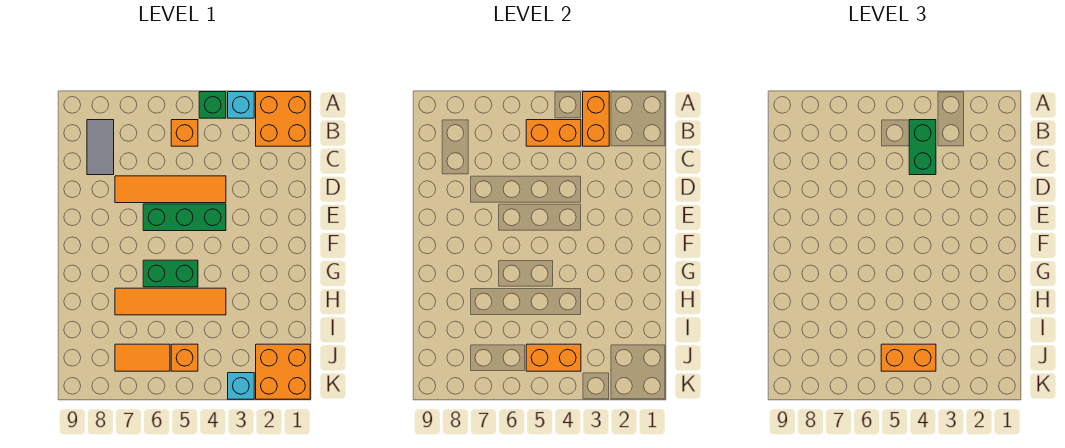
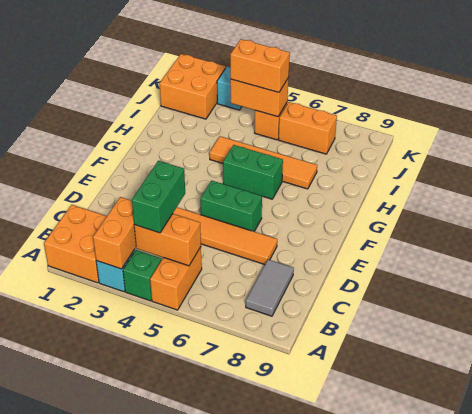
orange 1x1 brick [171,120,198,146] -> orange 1x2 brick [150,247,202,310]
green 1x3 brick [143,204,226,231] -> green 1x2 brick [200,181,262,231]
orange 1x2 tile [115,344,170,371] -> orange 1x2 brick [279,102,337,154]

